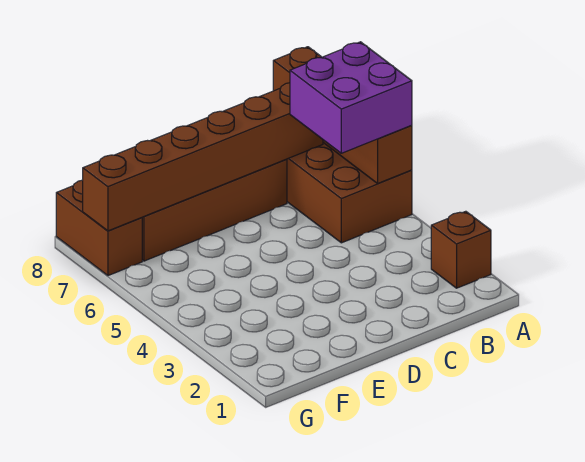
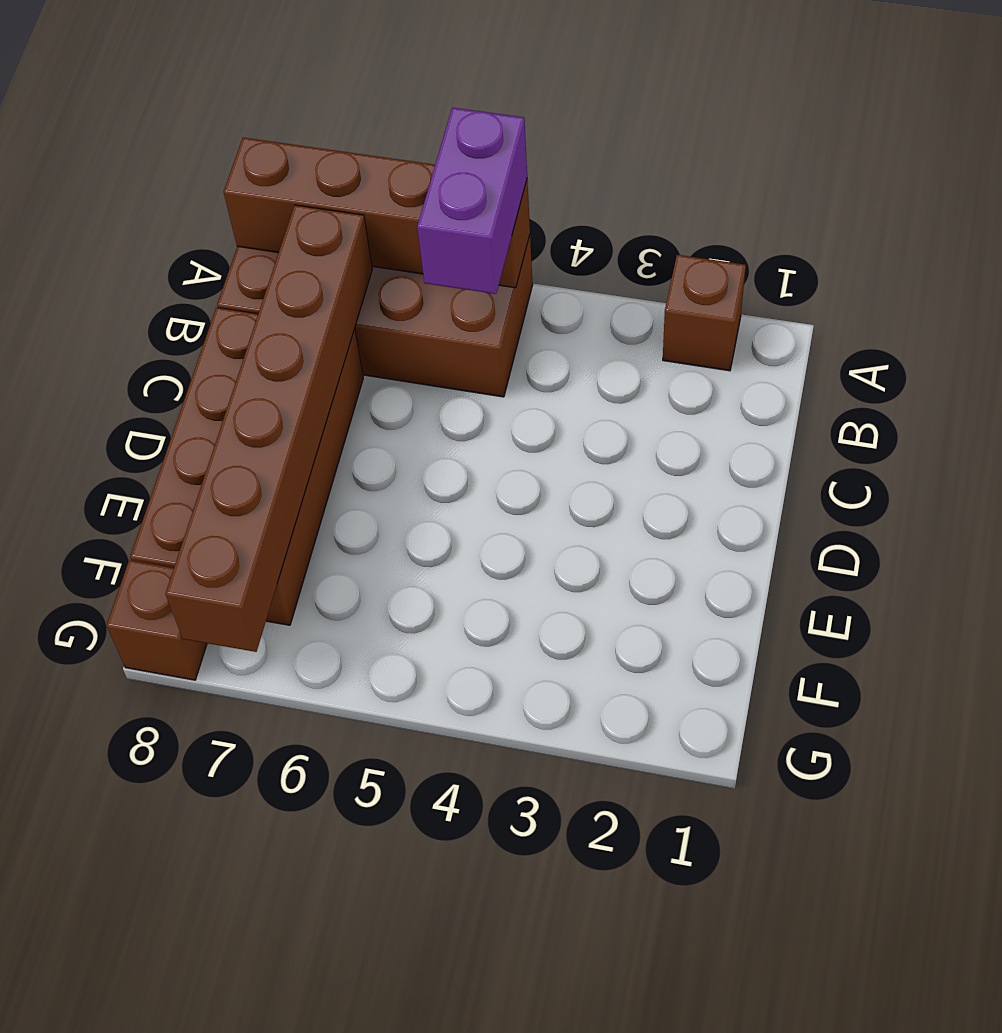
purple 2x2 brick [290,42,412,153] -> purple 1x2 brick [417,108,527,294]
brown 1x2 brick [56,180,142,276] -> brown 1x1 brick [106,560,207,680]

